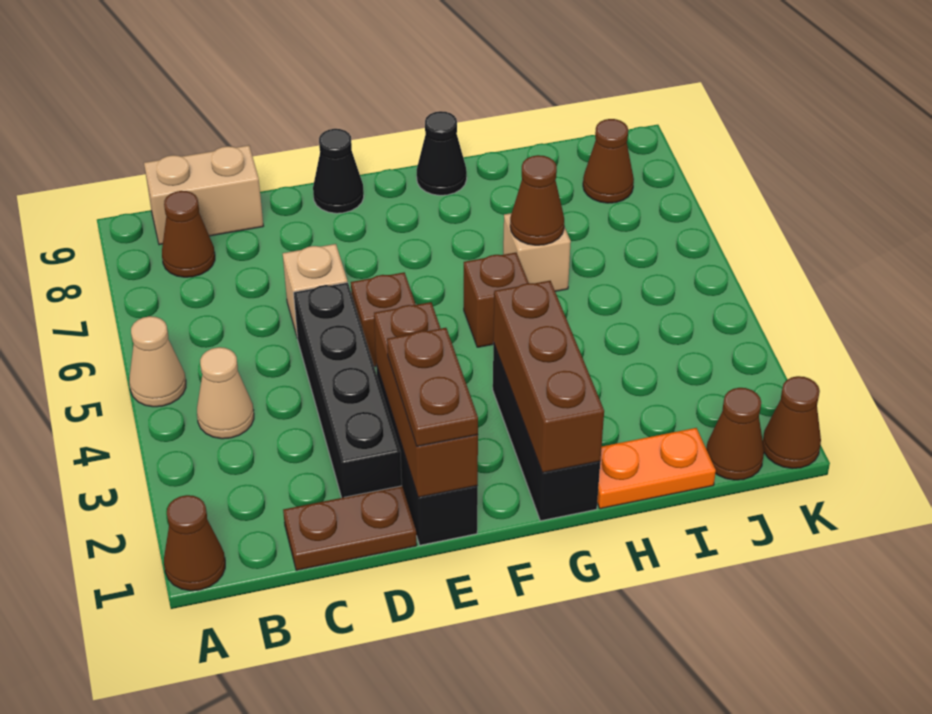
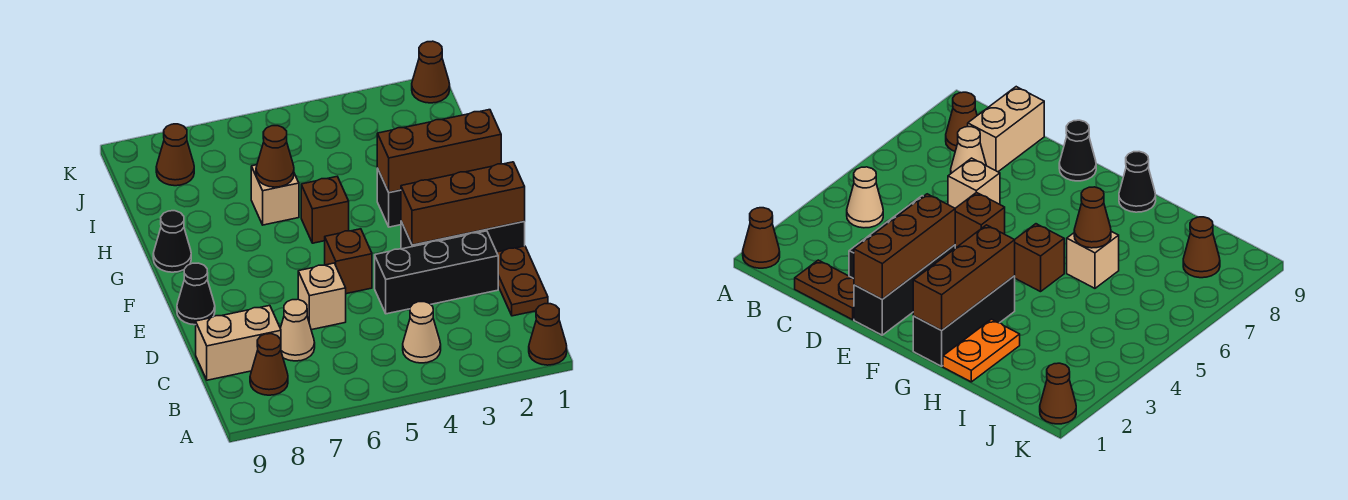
tan 1x1 cone [129,316,186,407] -> tan 1x1 cone moved to [280,299,315,361]
tan 1x2 brick [144,145,263,245] -> tan 1x2 brick turned to [196,305,281,380]
black 1x4 brick [294,283,402,498] -> black 1x3 brick [375,231,498,314]
brown 1x2 plate [387,328,478,446] -> none
orange 1x2 plate [597,428,716,509] -> orange 1x2 plate turned to [943,319,1020,382]
brown 1x1 cone [706,388,764,480] -> none

